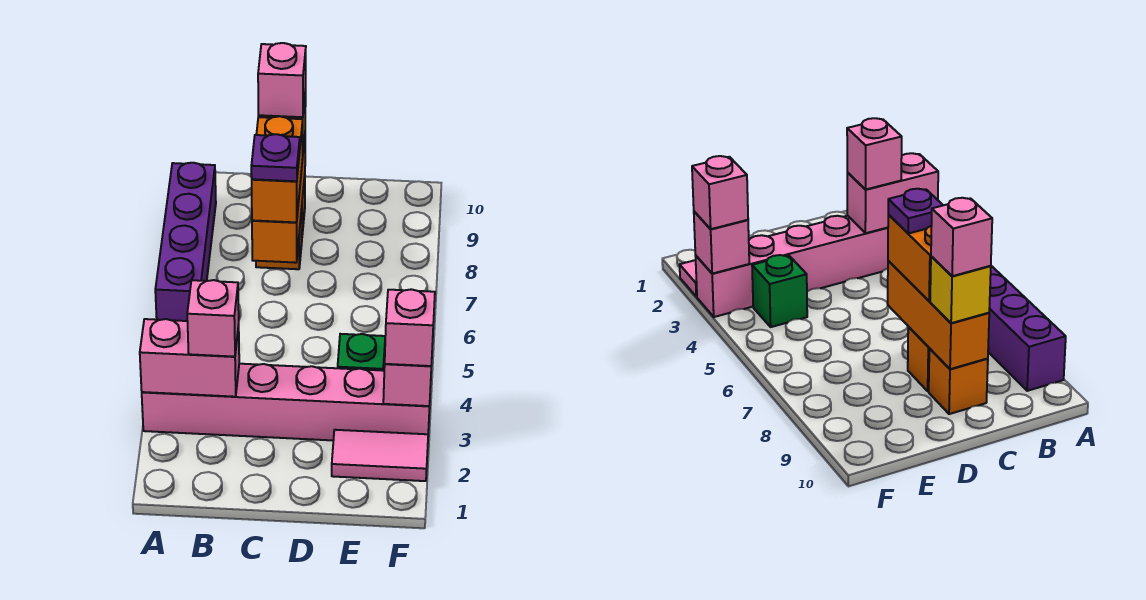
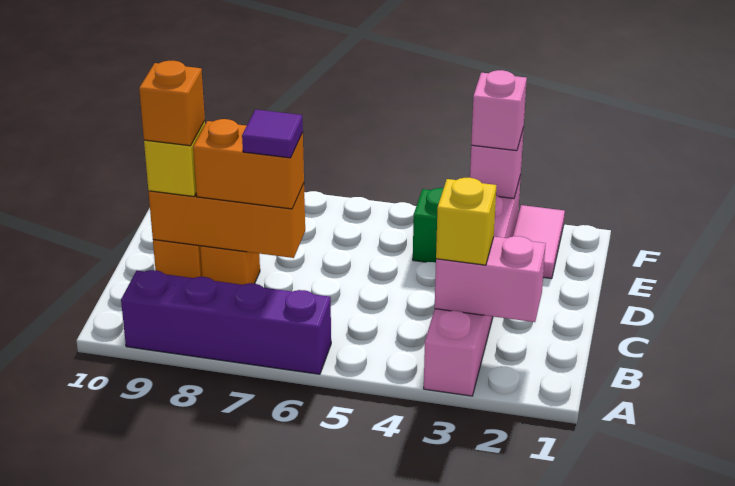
pink 1x2 brick [140,319,239,397] -> pink 1x2 brick turned to [435,236,546,322]
pink 1x1 brick [187,280,239,357] -> yellow 1x1 brick [436,178,497,265]
purple 1x1 plate [251,134,300,181] -> purple 1x1 tile [242,109,303,158]
pink 1x1 brick [258,43,306,117] -> orange 1x1 brick [139,61,205,146]

